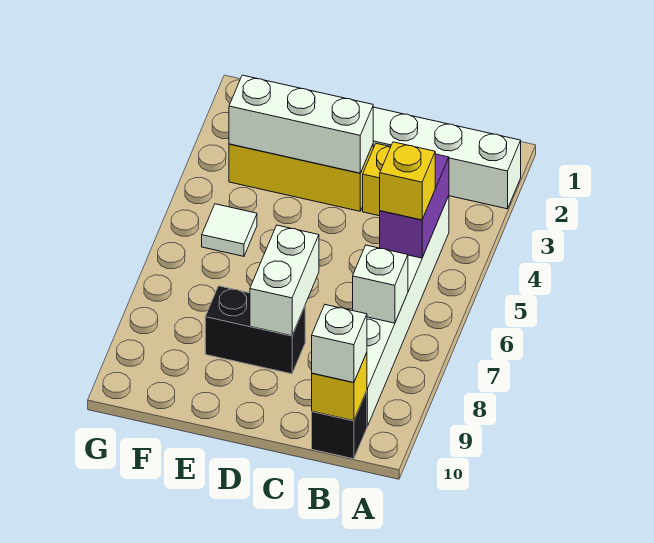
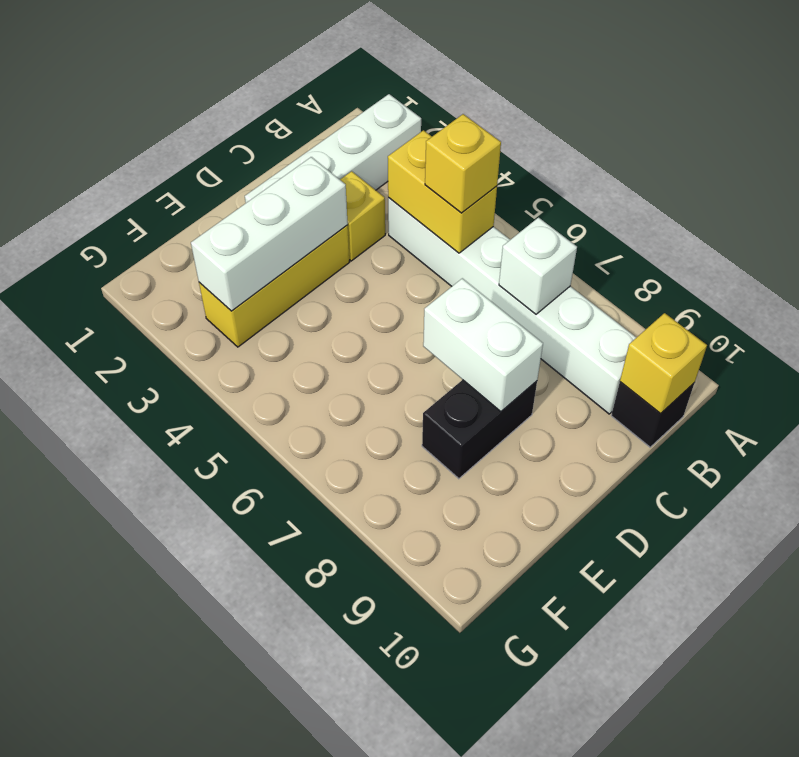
purple 1x2 brick [380,154,449,258] -> yellow 1x2 brick [388,130,497,253]
white 1x1 brick [312,305,367,382] -> none
white 1x1 tile [202,204,257,256] -> none

